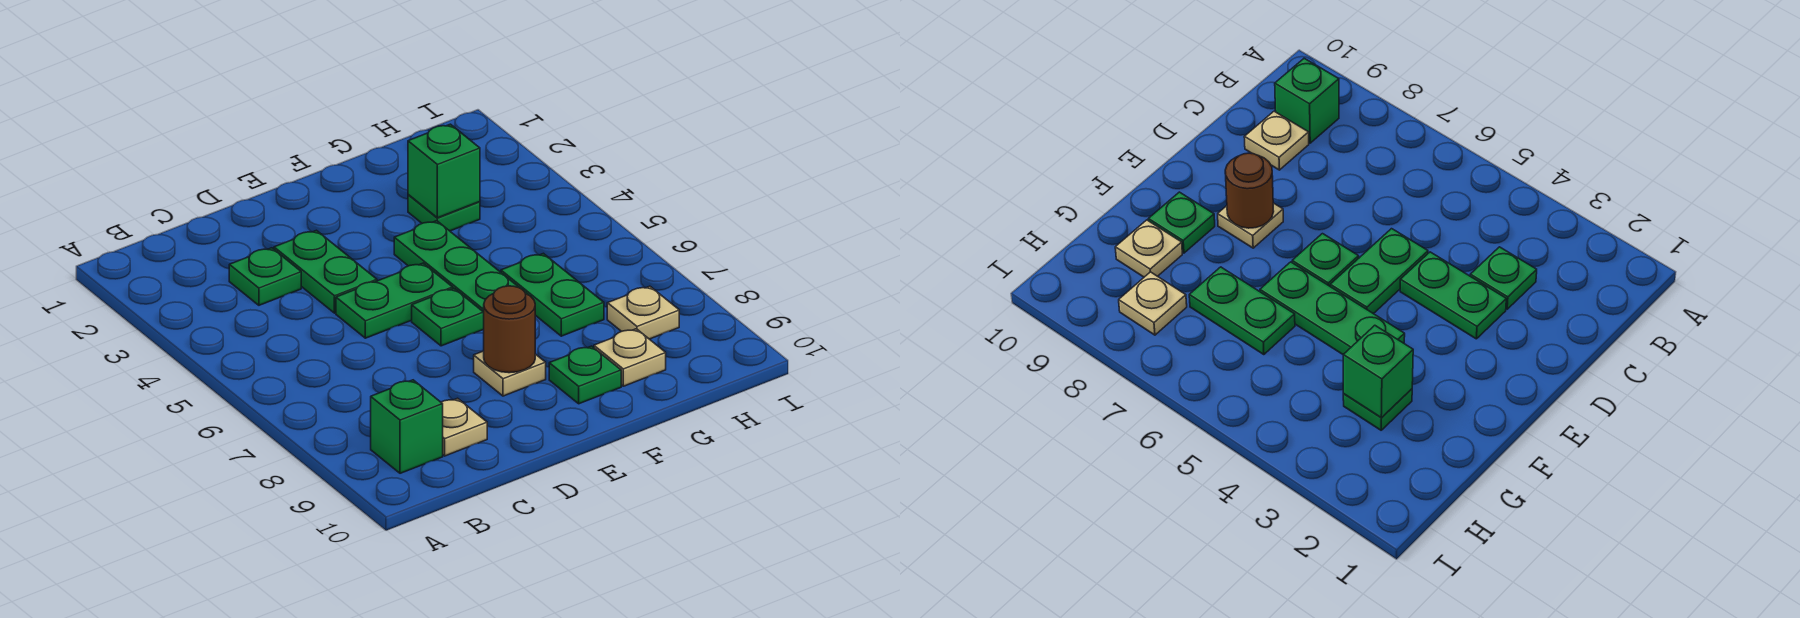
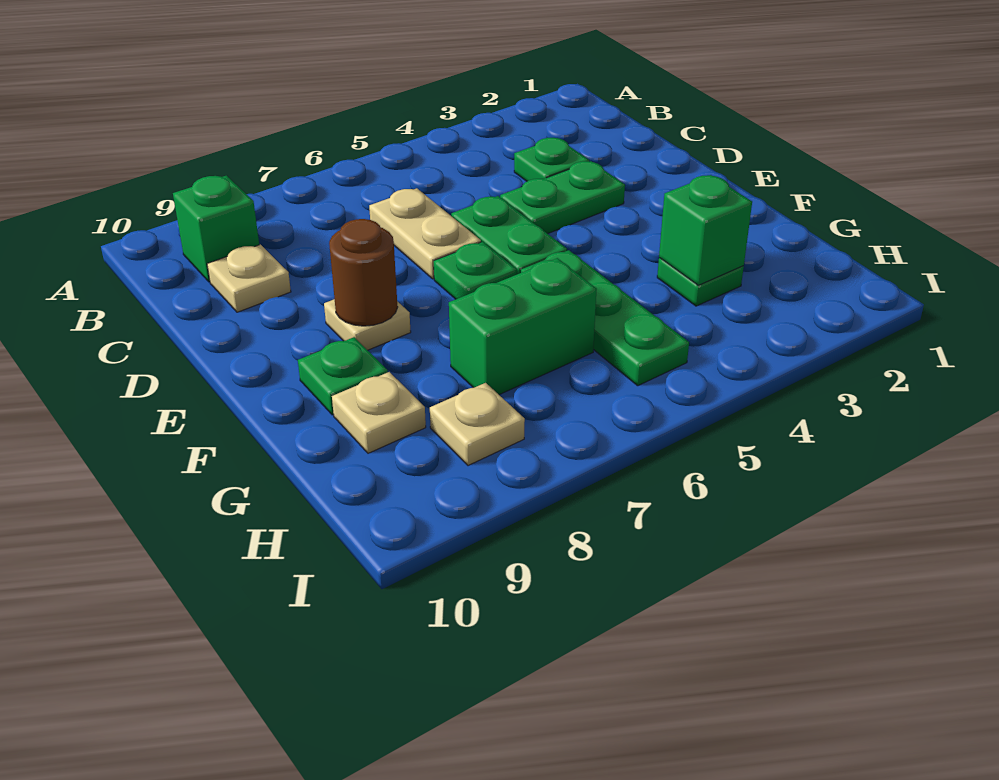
none -> tan 1x2 plate [369,188,481,279]
green 1x3 plate [394,221,527,312] -> green 1x3 plate turned to [521,250,689,386]
green 1x2 plate [501,253,604,336] -> green 1x2 brick [449,258,597,395]

